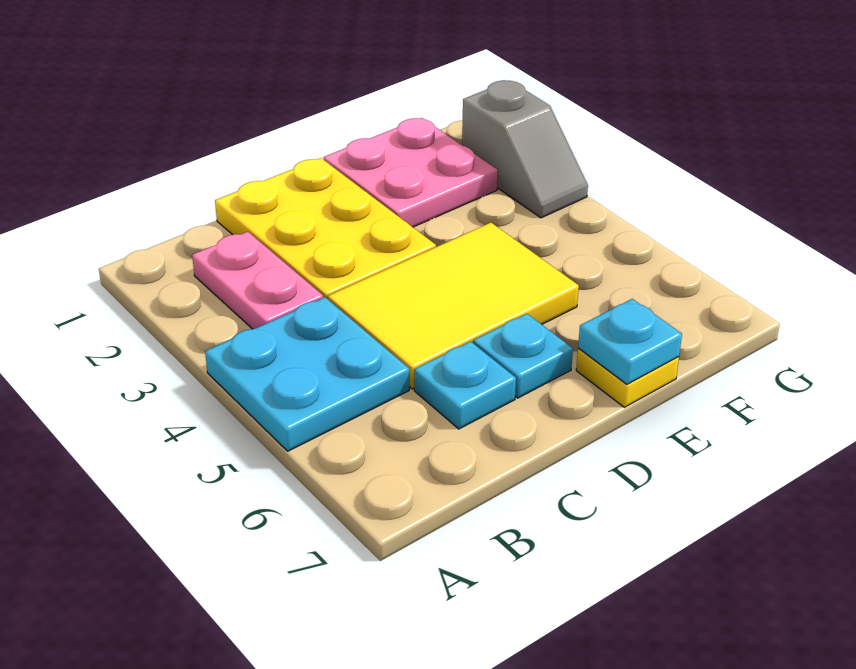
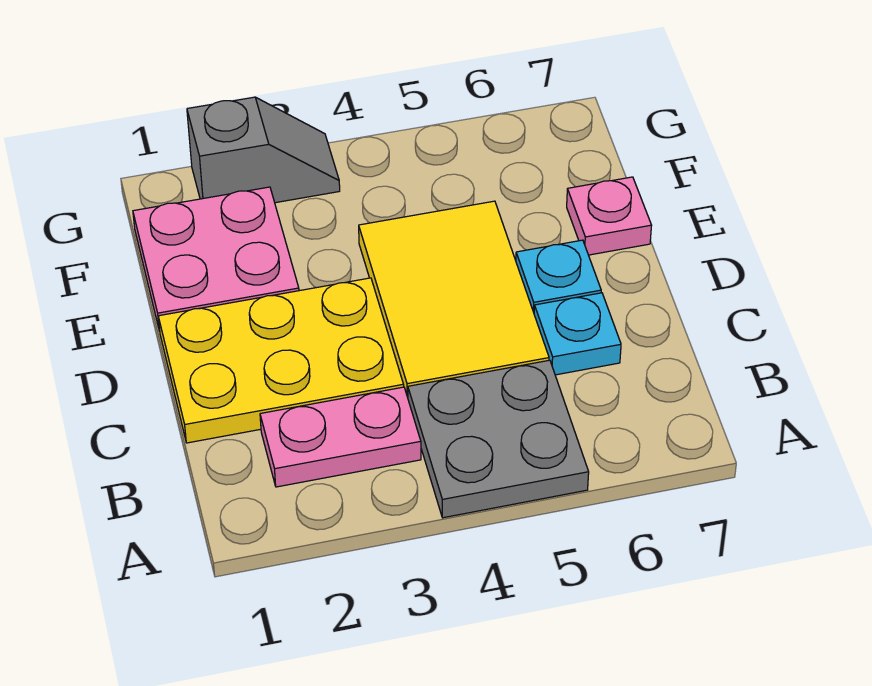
cyan 2x2 plate [205,297,409,451] -> grey 2x2 plate [408,360,589,518]
yellow 1x1 plate [576,348,679,407] -> pink 1x1 plate [567,177,652,255]
cyan 1x1 plate [578,299,682,384] -> none

